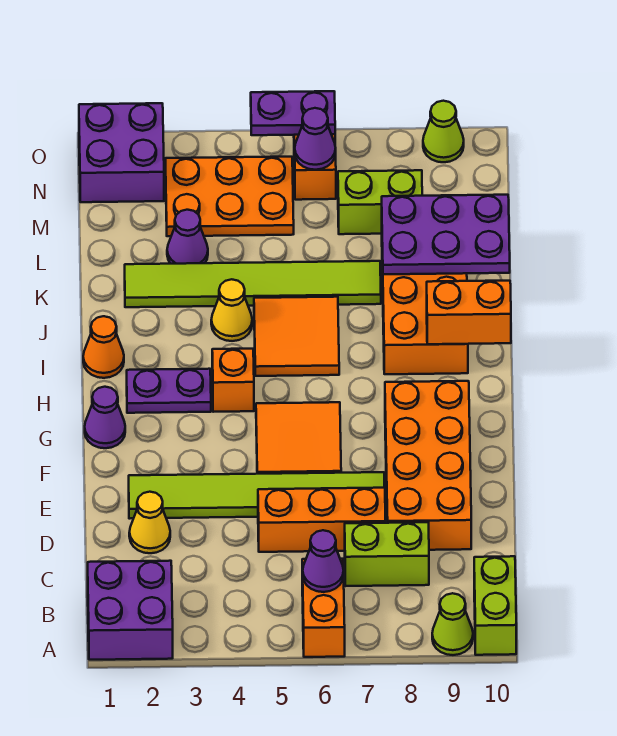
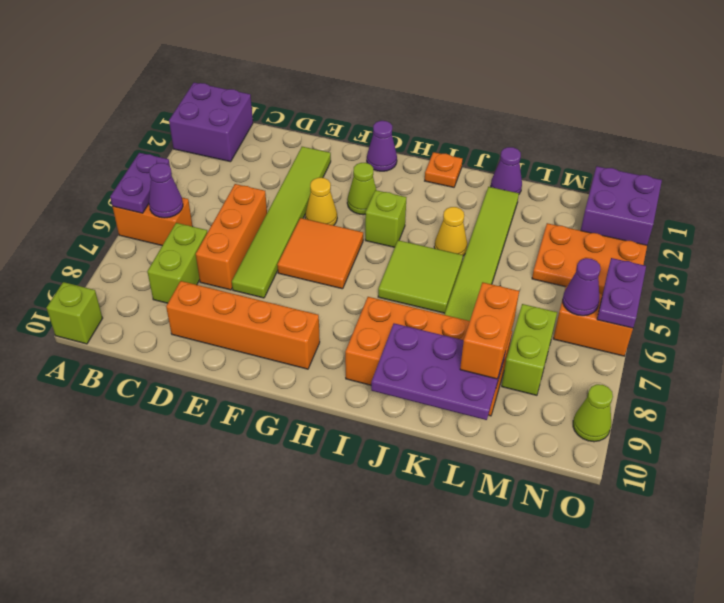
lime 1x1 cone [432,593,473,655] -> lime 1x1 cone moved to [347,163,376,215]
lime 1x2 brick [474,556,516,655] -> lime 1x1 brick [47,282,103,344]
yellow 1x1 cone [129,492,170,553] -> yellow 1x1 cone moved to [305,178,337,225]
orange 2x4 brick [385,381,471,550] -> orange 1x4 brick [166,281,320,369]
purple 1x2 plate [127,369,211,413] -> purple 1x2 plate moved to [110,153,170,213]
orange 1x1 brick [212,349,254,412] -> lime 1x1 brick [365,190,406,247]
orange 1x1 cone [83,316,124,378] -> orange 1x1 plate [425,152,462,187]
orange 2x2 tile [254,297,339,376] -> lime 2x2 tile [378,240,463,313]
orange 1x2 brick [427,281,511,344] -> orange 1x2 brick moved to [460,282,519,379]
purple 2x3 plate [382,195,510,275] -> purple 2x3 plate turned to [371,323,505,420]
purple 1x1 cone [167,210,208,264] -> purple 1x1 cone moved to [491,147,522,194]
orange 2x3 plate [165,157,294,236] -> orange 2x3 plate turned to [532,223,647,294]

